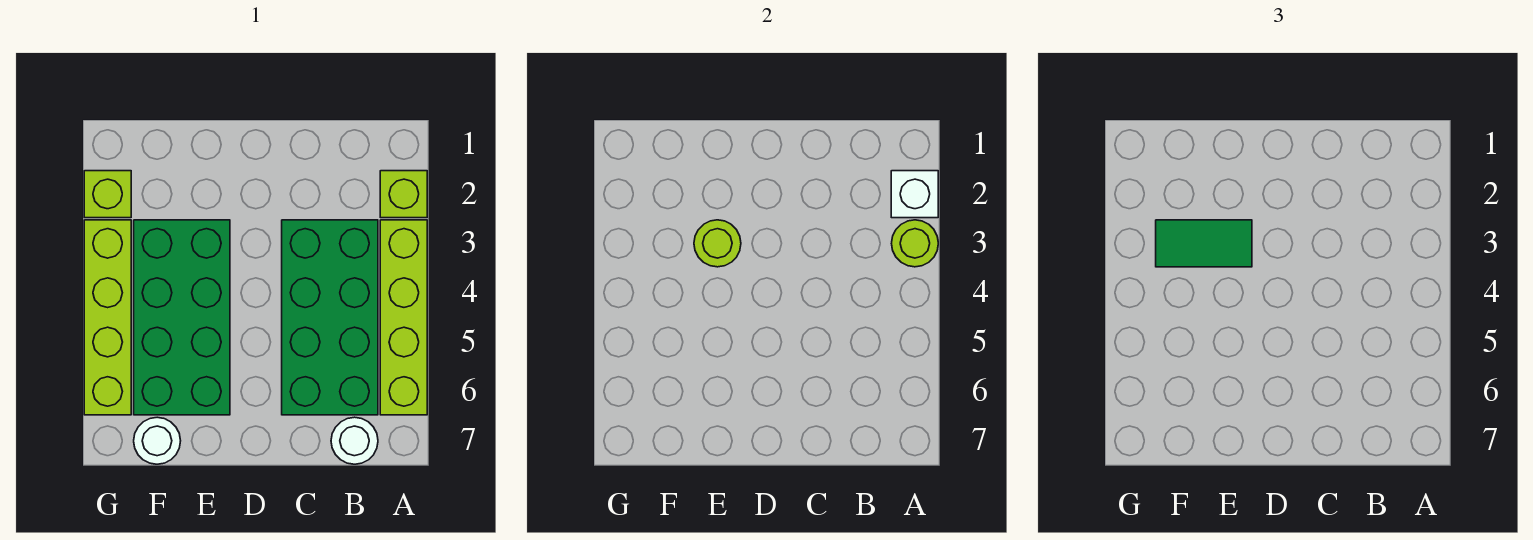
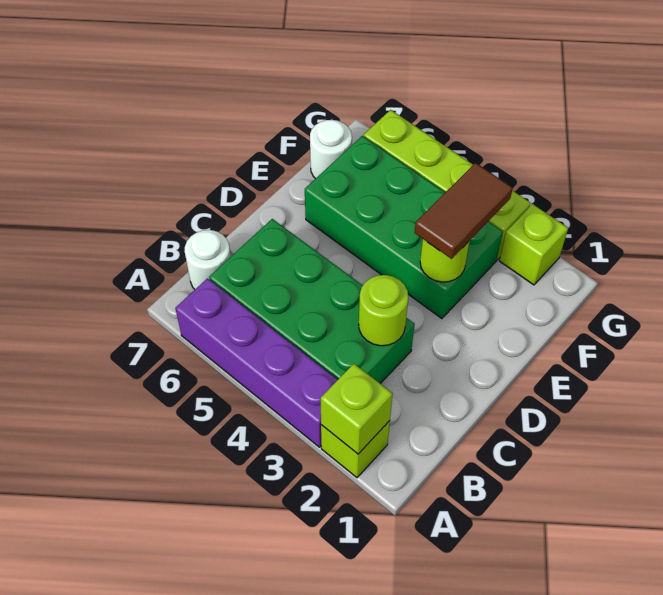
white 1x1 brick [891,171,938,218] -> lime 1x1 brick [321,364,393,454]
lime 1x4 brick [380,220,427,415] -> purple 1x4 brick [175,278,337,447]
lime 1x1 round brick [892,220,938,267] -> lime 1x1 round brick moved to [359,275,408,346]
green 1x2 tile [1156,220,1252,267] -> brown 1x2 tile [414,163,513,259]

